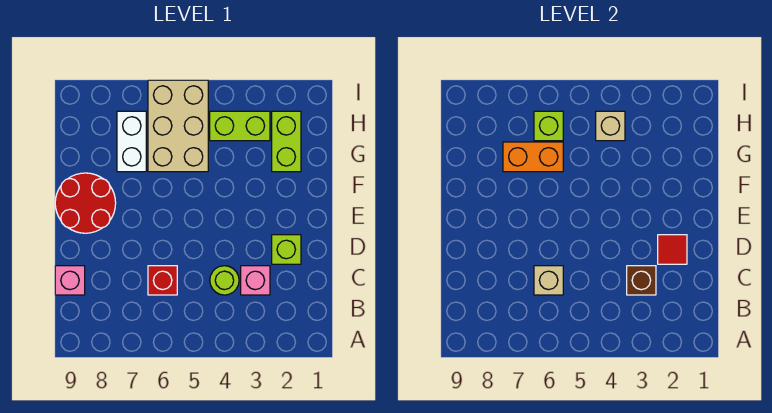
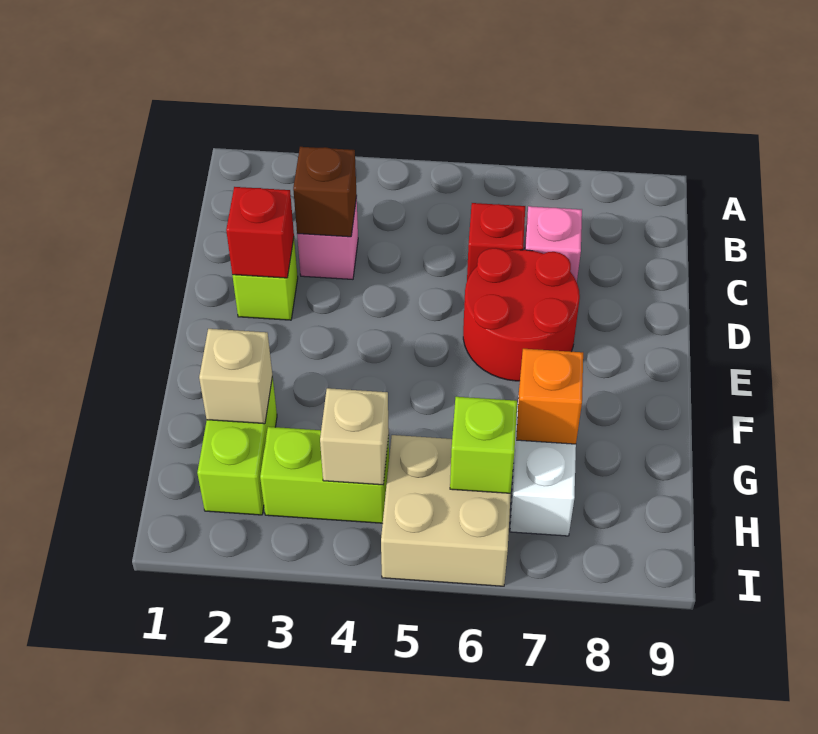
lime 1x1 round brick [210,266,239,295] -> none
tan 1x1 brick [534,266,563,295] -> tan 1x1 brick moved to [199,329,272,424]
pink 1x1 brick [55,266,85,295] -> pink 1x1 brick moved to [524,206,582,282]
red 1x1 tile [658,235,687,264] -> red 1x1 brick [226,187,294,278]
red 2x2 round brick [55,173,116,233] -> red 2x2 round brick moved to [463,248,580,381]
tan 2x3 brick [148,80,208,172] -> tan 2x2 brick [381,435,511,586]
orange 1x2 brick [503,142,563,172] -> orange 1x1 brick [516,349,583,444]

